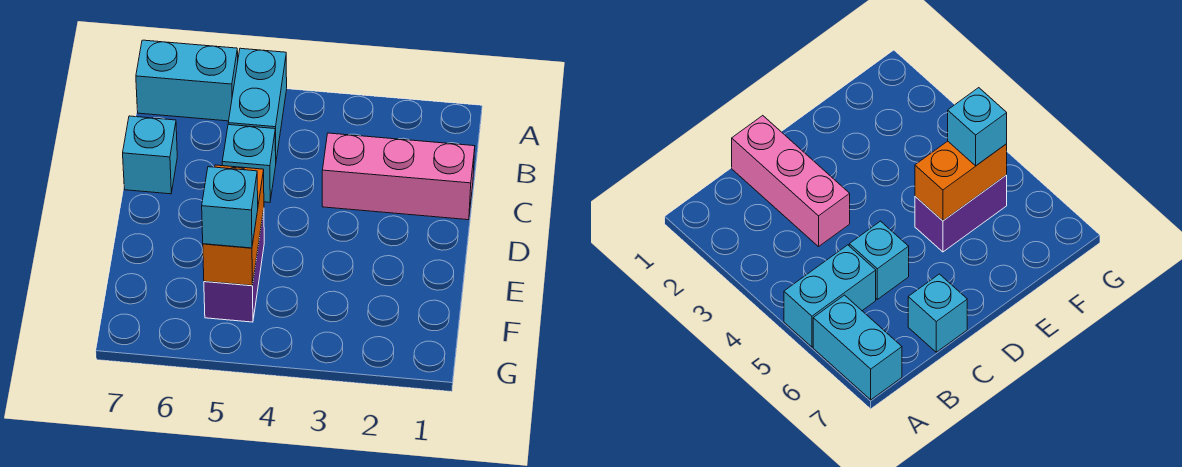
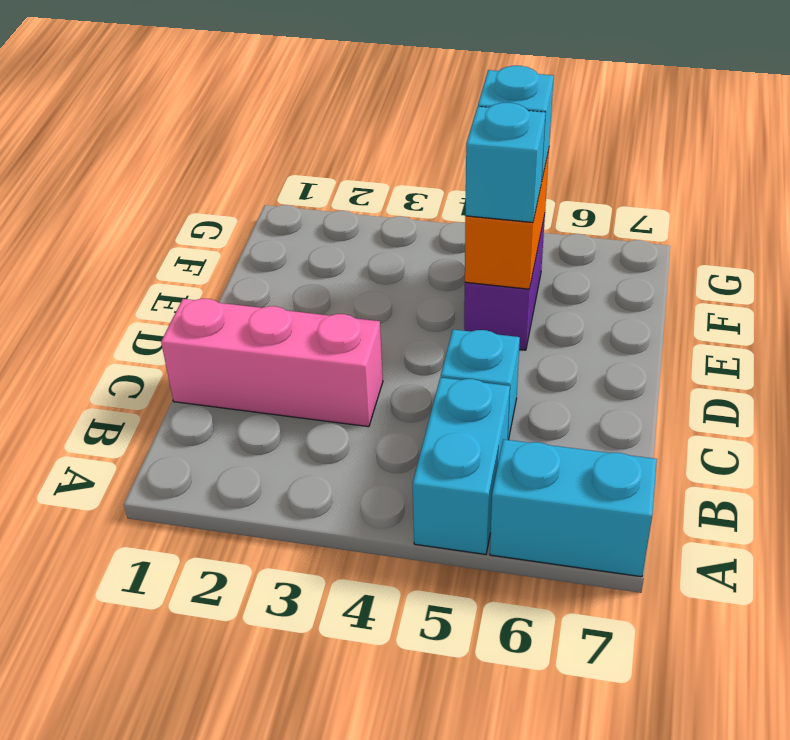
cyan 1x1 brick [123,116,177,194] -> cyan 1x1 brick moved to [465,103,546,222]

